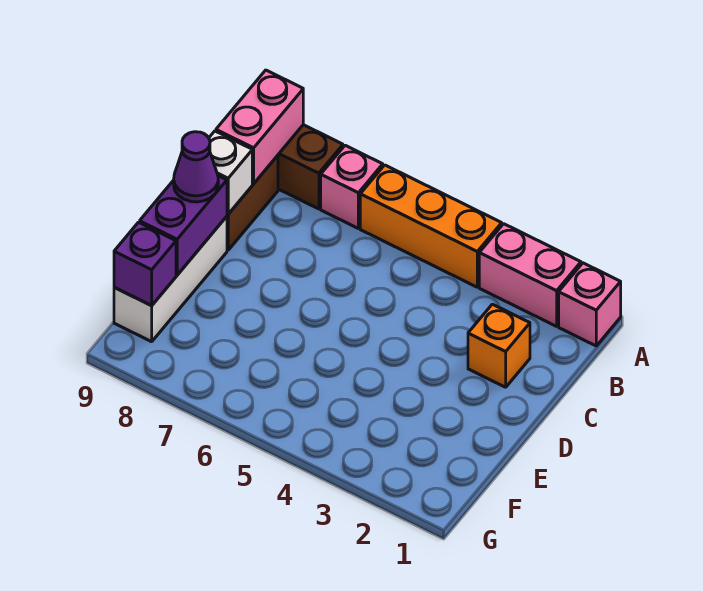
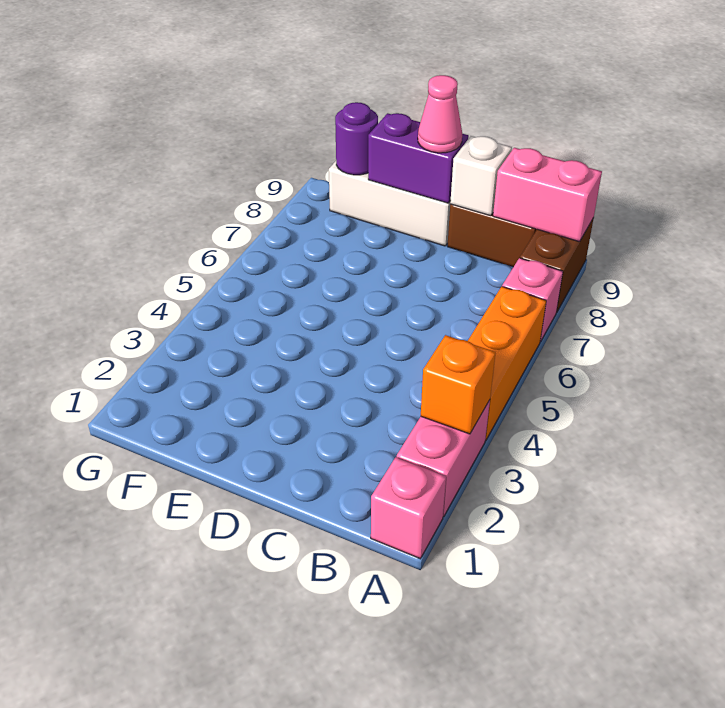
orange 1x1 brick [468,304,530,387] -> orange 1x1 brick moved to [421,335,496,434]
purple 1x1 cone [174,132,218,202] -> pink 1x1 cone [418,75,462,153]
purple 1x1 brick [114,222,176,306] -> purple 1x1 round brick [335,102,378,175]

